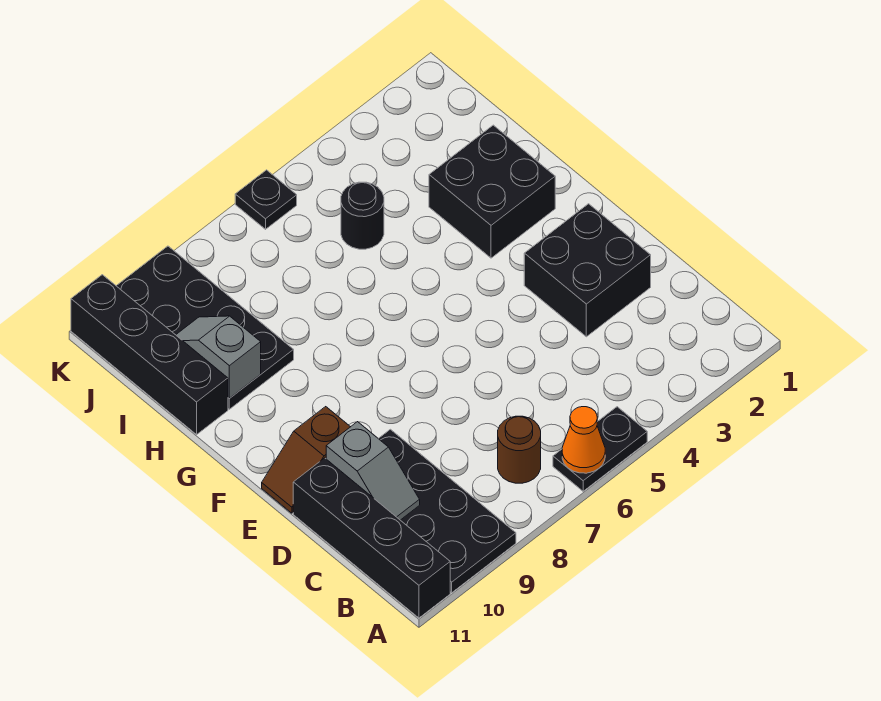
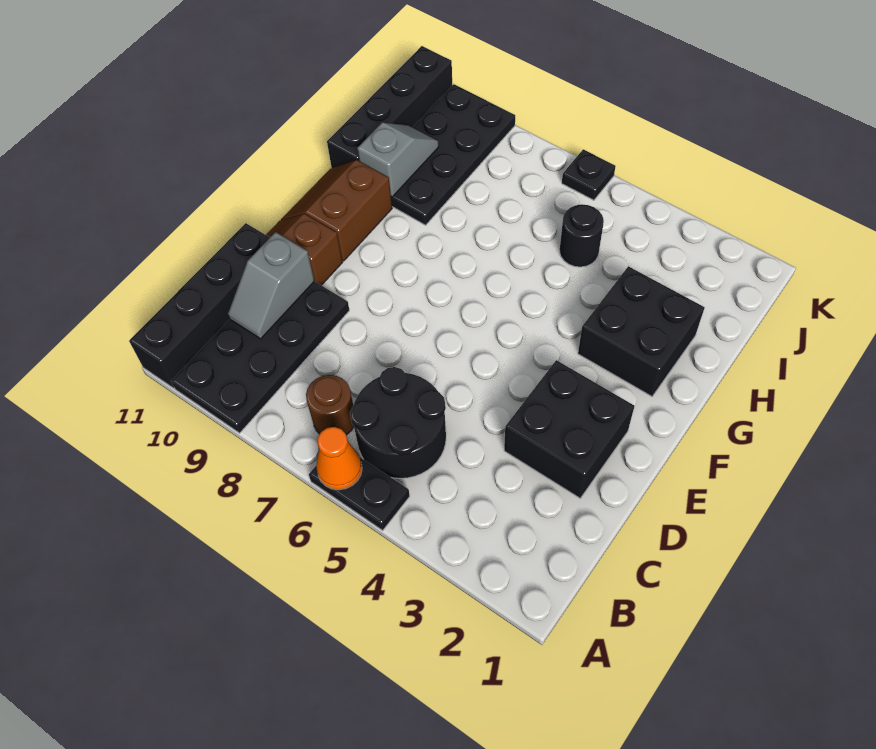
none -> black 2x2 round brick [350,367,446,478]
none -> brown 2x2 slope [281,160,392,261]

